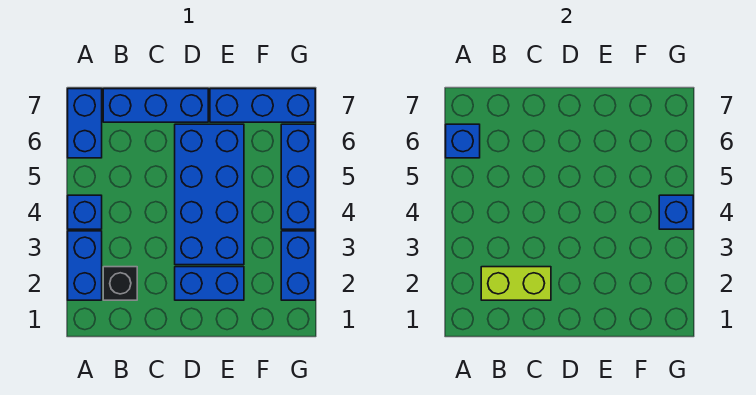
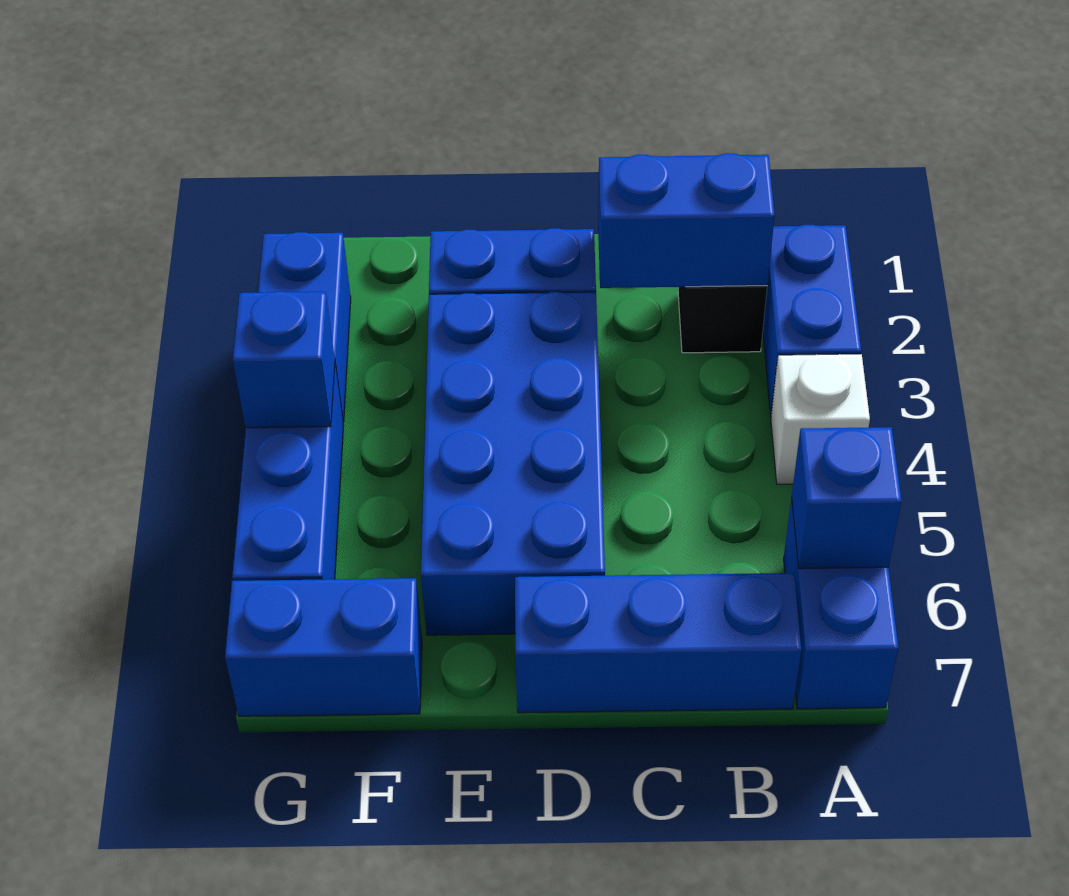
blue 1x1 brick [68,195,102,229] -> white 1x1 brick [771,354,870,484]
lime 1x2 brick [481,267,551,300] -> blue 1x2 brick [598,153,775,288]
blue 1x3 brick [210,89,315,122] -> blue 1x2 brick [225,578,422,716]

